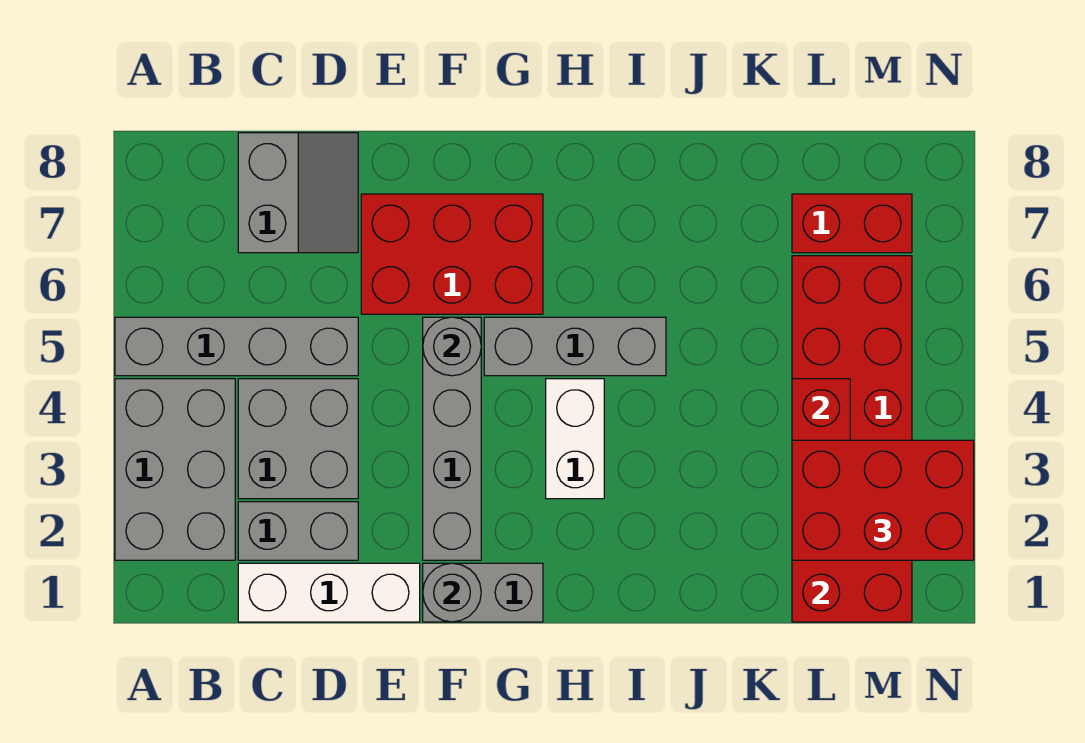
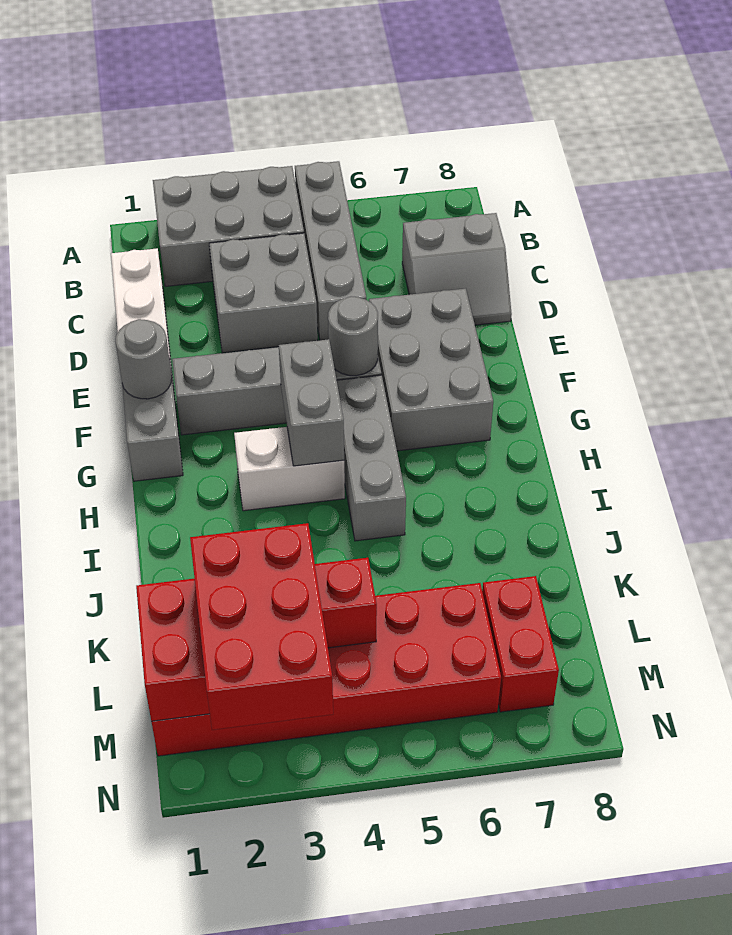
grey 1x2 brick [238,502,358,560] -> grey 1x2 brick moved to [279,339,344,466]
red 2x3 brick [361,194,543,314] -> grey 2x3 brick [369,289,493,451]

